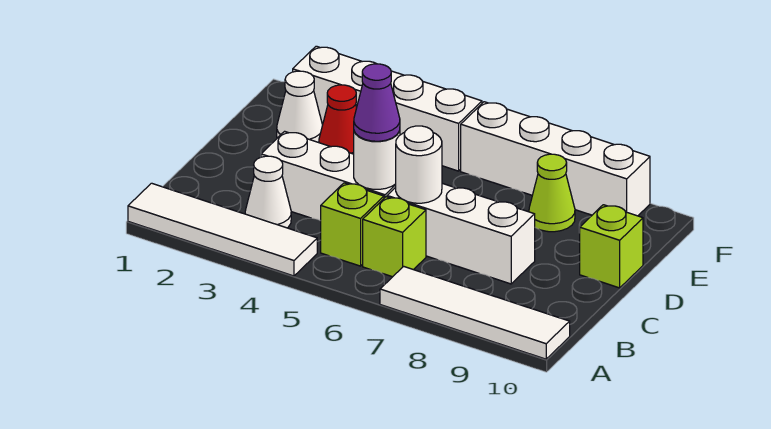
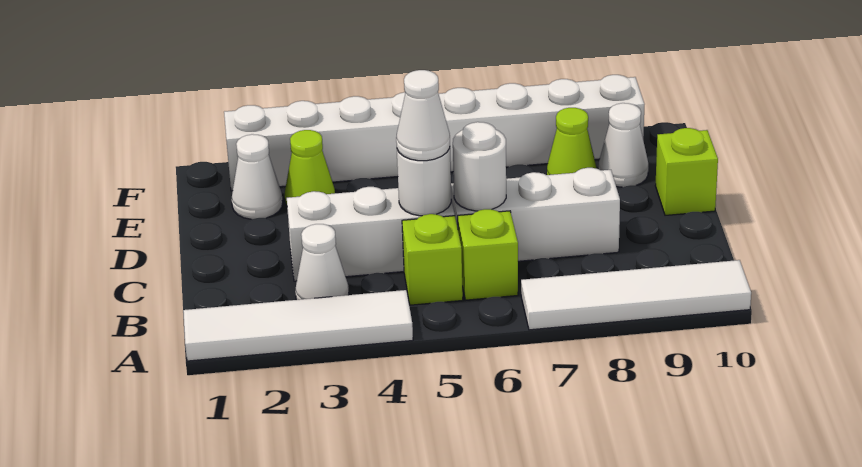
purple 1x1 cone [354,64,400,141] -> white 1x1 cone [396,70,450,161]
red 1x1 cone [319,85,357,154] -> lime 1x1 cone [285,130,335,206]
none -> white 1x1 cone [599,103,648,187]

